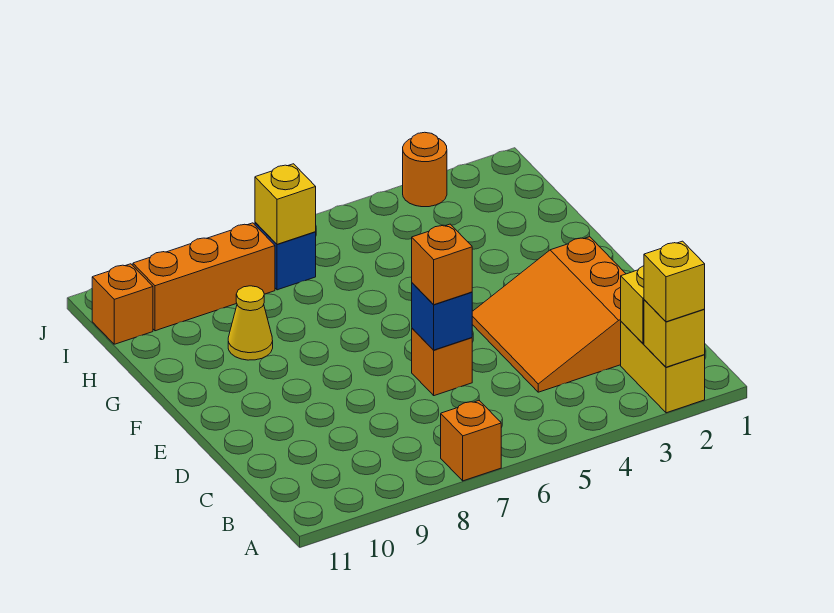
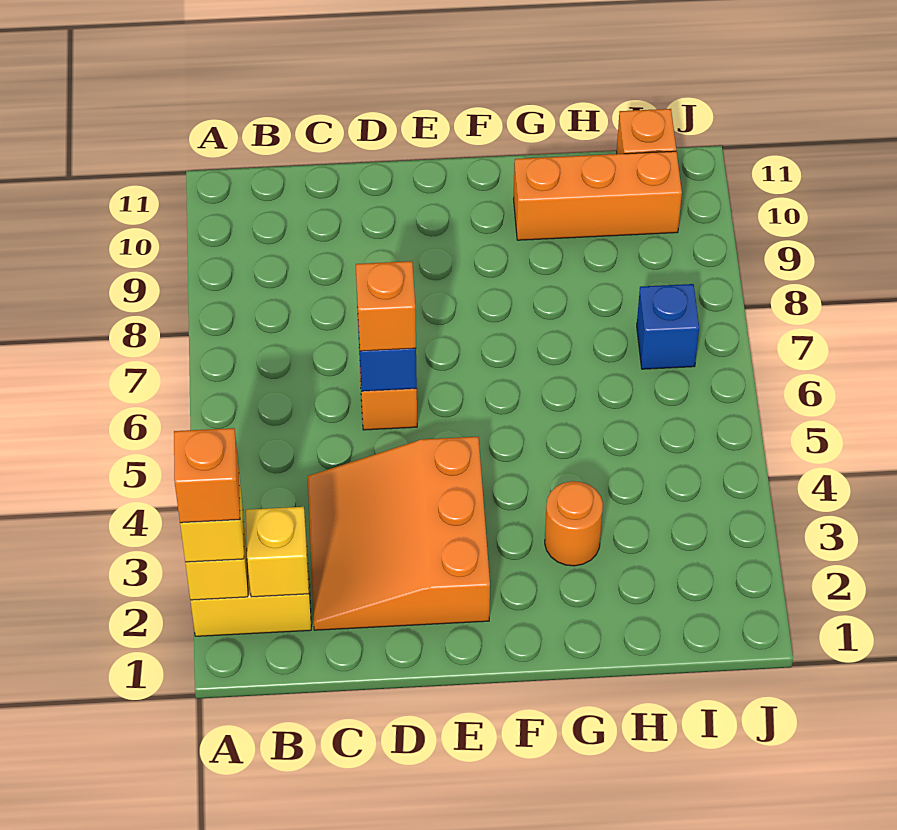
orange 1x1 brick [441,400,501,481] -> orange 1x1 brick moved to [174,428,240,523]
orange 3x3 slope [472,237,626,392] -> orange 3x3 slope turned to [308,437,490,630]
yellow 1x1 cone [228,286,273,360] -> none
yellow 1x1 brick [255,164,316,244] -> none
orange 1x3 brick [133,223,275,331] -> orange 1x3 brick turned to [514,151,682,240]
orange 1x1 round brick [403,132,447,207] -> orange 1x1 round brick moved to [545,481,603,566]

